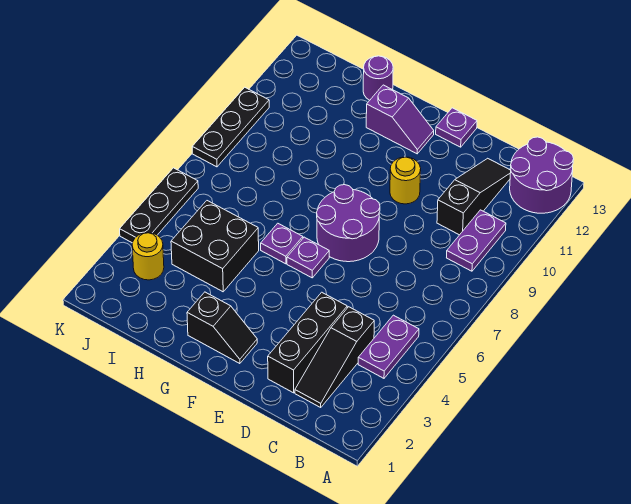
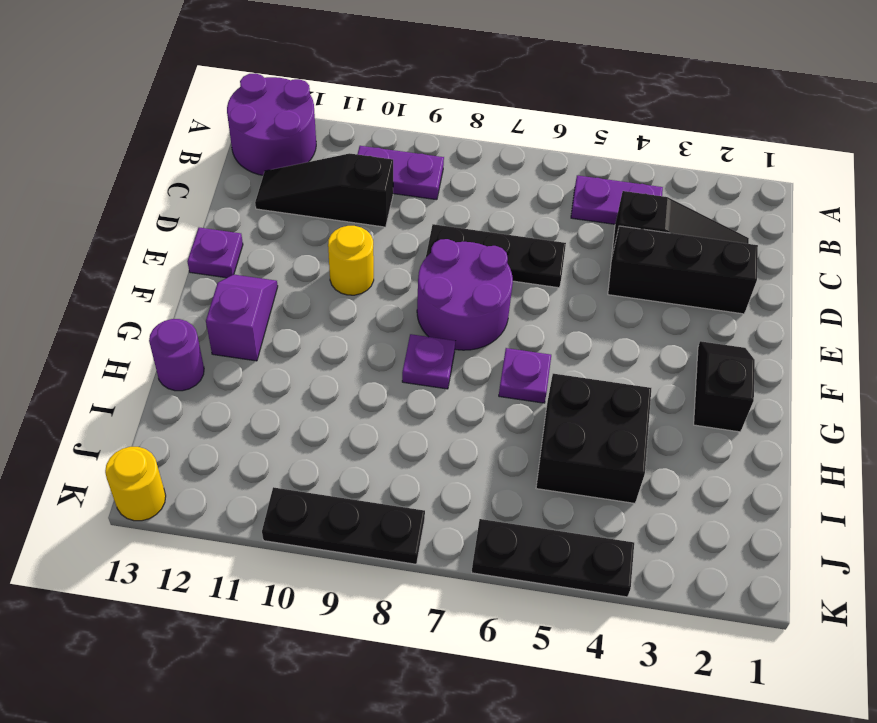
none -> black 1x3 plate [426,224,566,288]
purple 1x1 plate [287,237,329,278] -> purple 1x1 plate moved to [402,334,455,389]
yellow 1x1 round brick [132,233,164,280] -> yellow 1x1 round brick moved to [105,447,166,521]

